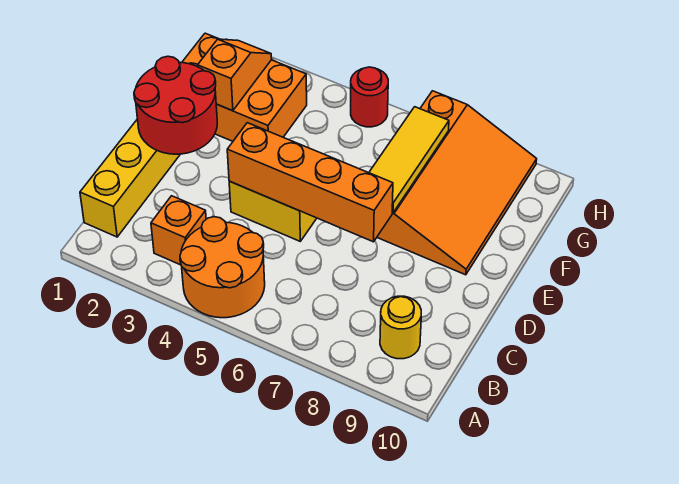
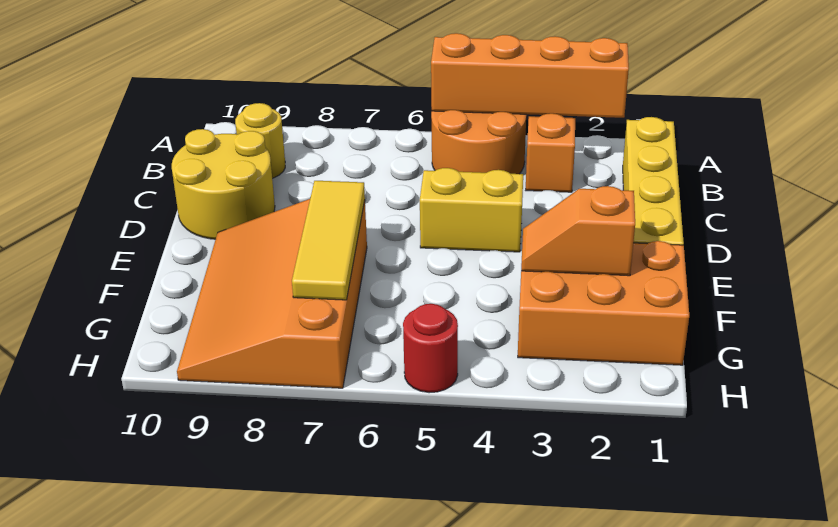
none -> yellow 2x2 round brick [172,129,275,239]
red 2x2 round brick [134,56,217,154] -> none
orange 1x4 brick [227,123,393,242] -> orange 1x4 brick moved to [431,33,629,118]
orange 1x2 slope [198,39,272,111] -> orange 1x2 slope turned to [521,186,635,276]

